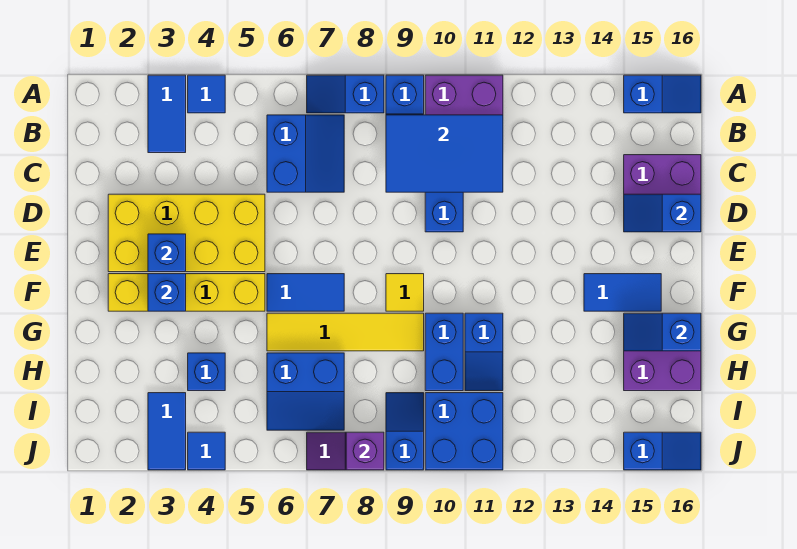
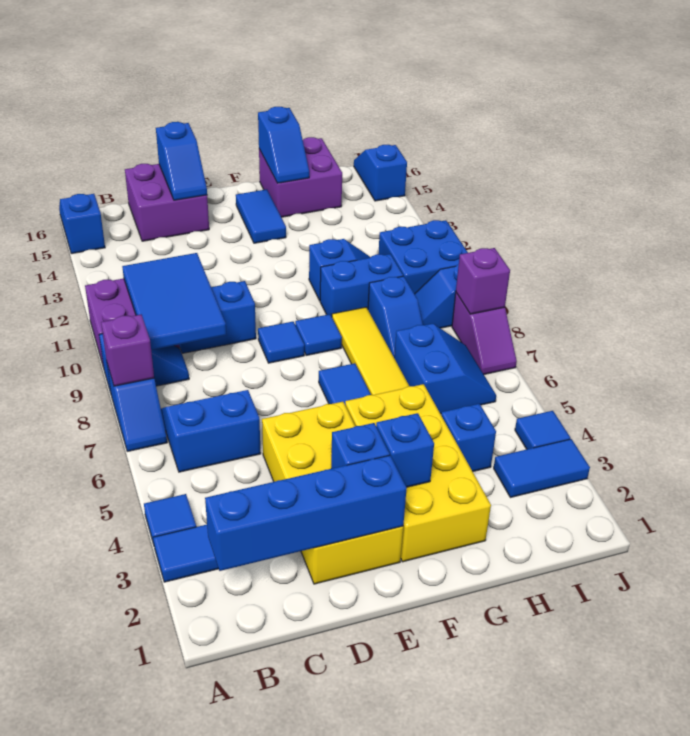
none -> purple 1x1 brick [101,315,154,386]
none -> blue 1x4 brick [205,455,407,571]
none -> blue 1x1 tile [258,322,304,363]
yellow 1x4 brick [108,274,265,311] -> yellow 2x4 brick [345,384,491,562]
yellow 1x1 tile [386,274,424,311] -> blue 1x1 tile [295,314,342,355]
none -> blue 1x2 slope [368,276,423,357]

